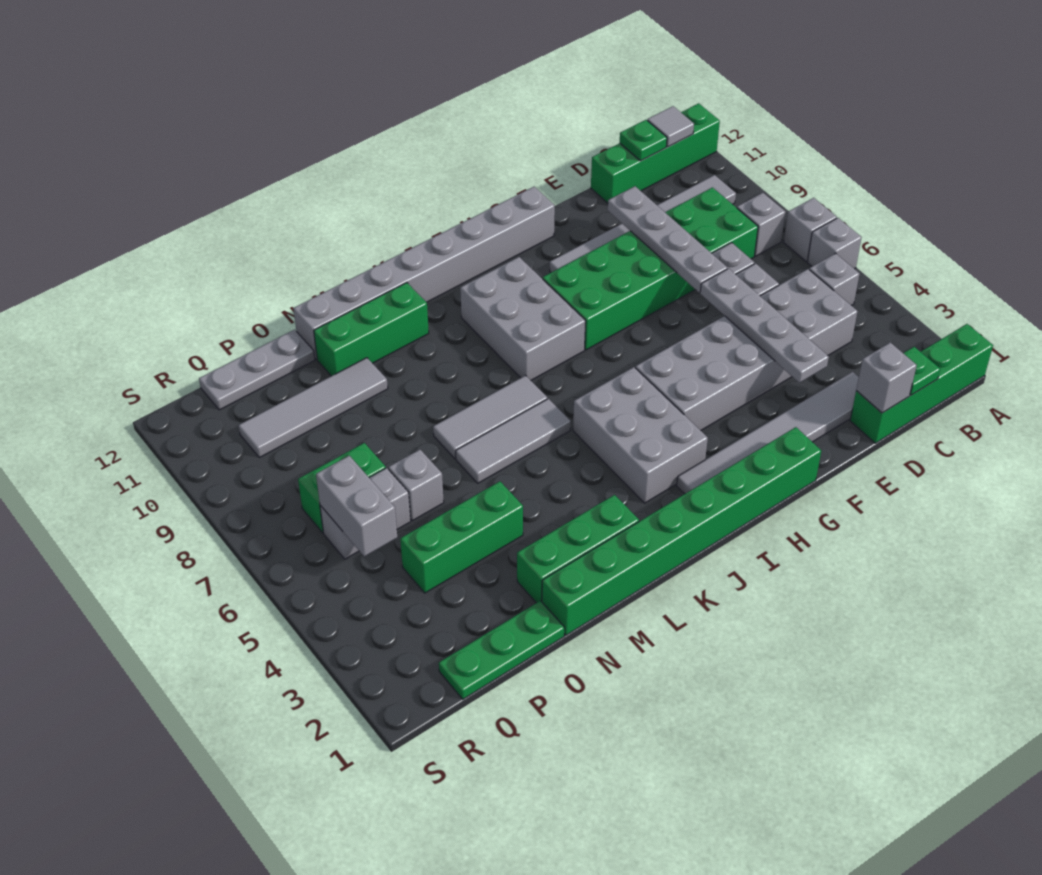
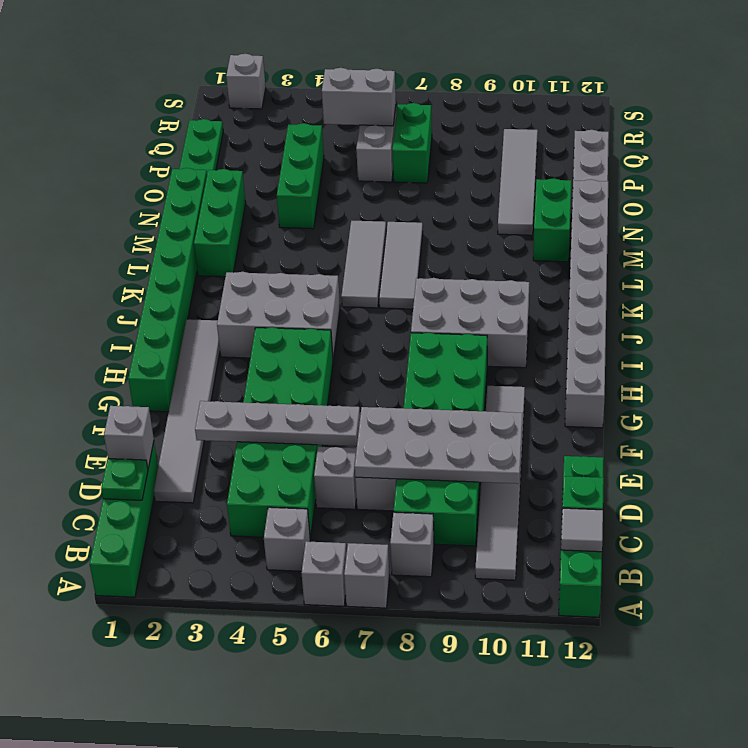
grey 2x6 brick [635,269,858,430] -> green 2x6 brick [227,327,333,538]
grey 1x4 plate [608,186,727,292] -> grey 2x4 plate [355,407,522,484]
green 1x3 brick [314,283,429,376] -> green 1x2 brick [533,178,571,262]
grey 1x1 brick [388,450,444,521] -> grey 1x1 brick moved to [226,54,266,109]

